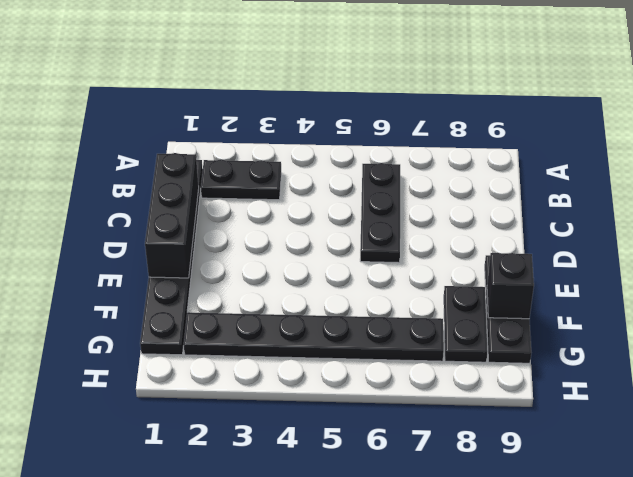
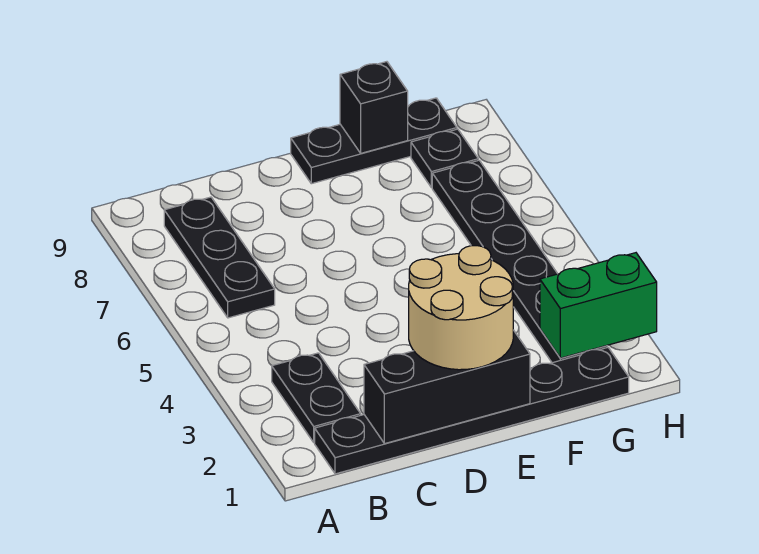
black 1x3 plate [360,163,400,263] -> black 1x3 plate turned to [164,197,275,318]
none -> tan 2x2 round brick [409,246,513,370]
black 1x2 plate [444,286,488,362] -> black 1x1 plate [411,129,478,188]
none -> green 1x2 brick [540,253,657,358]

